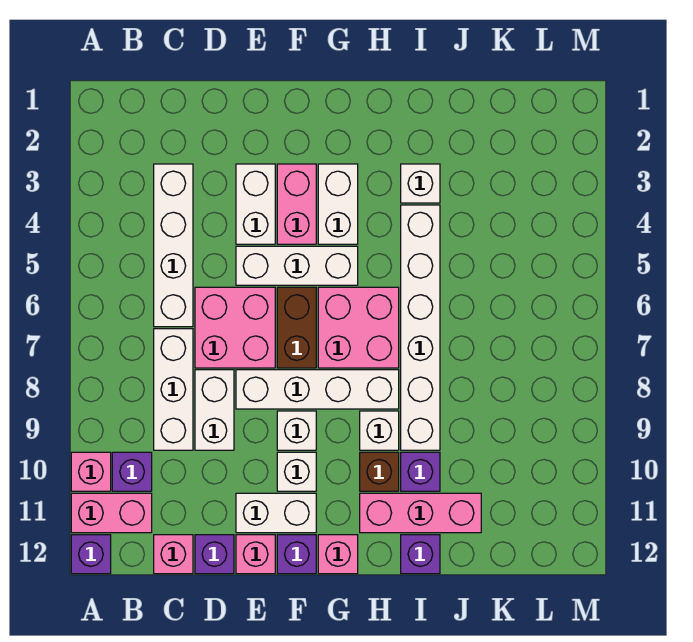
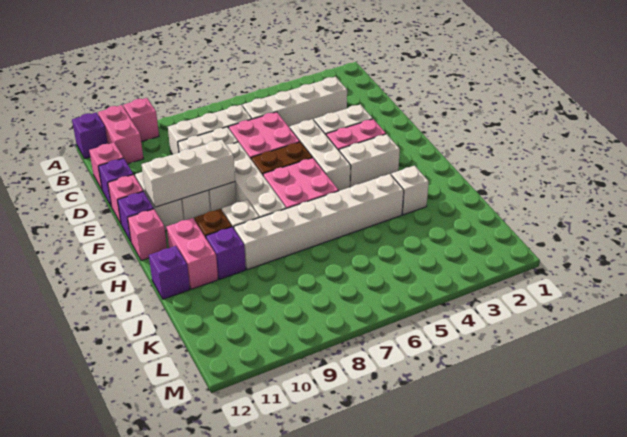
purple 1x1 brick [112,452,152,491] -> none
none -> white 1x3 brick [142,140,235,207]
pink 1x3 brick [360,493,481,533] -> pink 1x2 brick [166,218,218,289]

